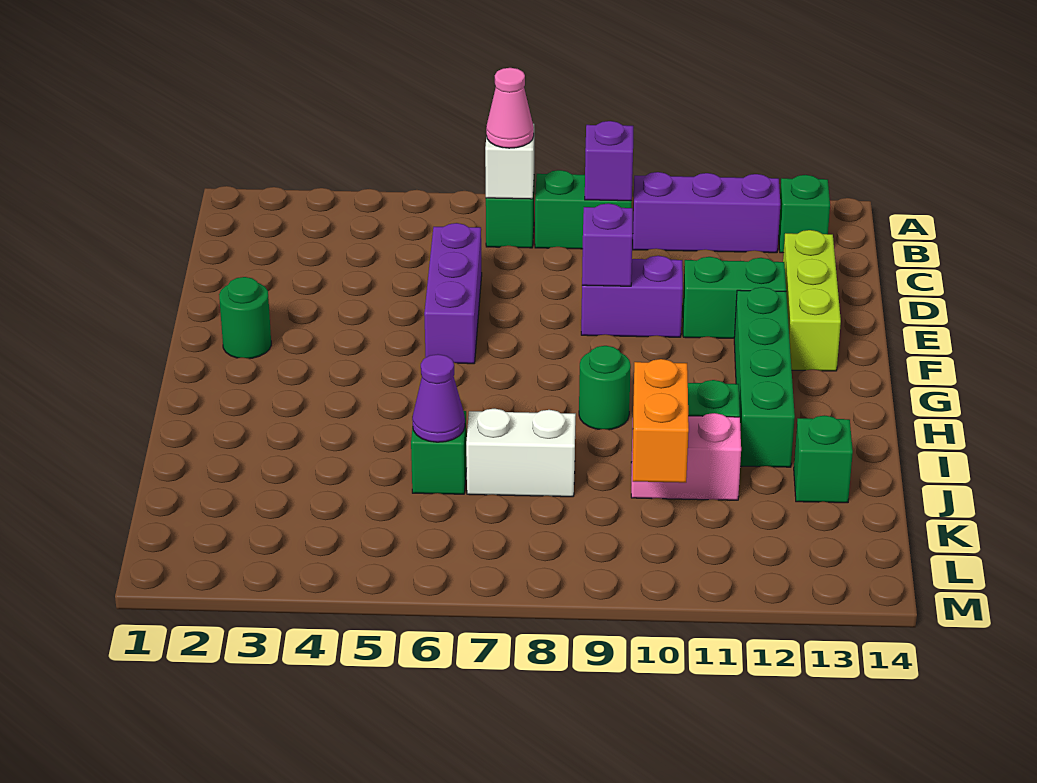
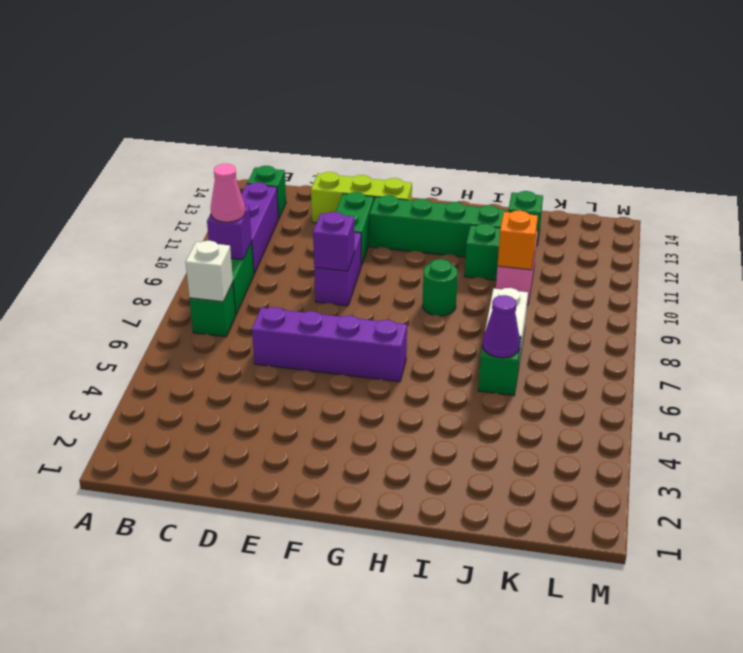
pink 1x1 cone [486,68,534,148] -> pink 1x1 cone moved to [211,164,245,222]
purple 1x3 brick [424,223,482,364] -> purple 1x4 brick [252,307,407,382]
green 1x1 round brick [219,277,271,359] -> none
orange 1x2 brick [633,359,689,483] -> orange 1x1 brick [498,211,538,270]

